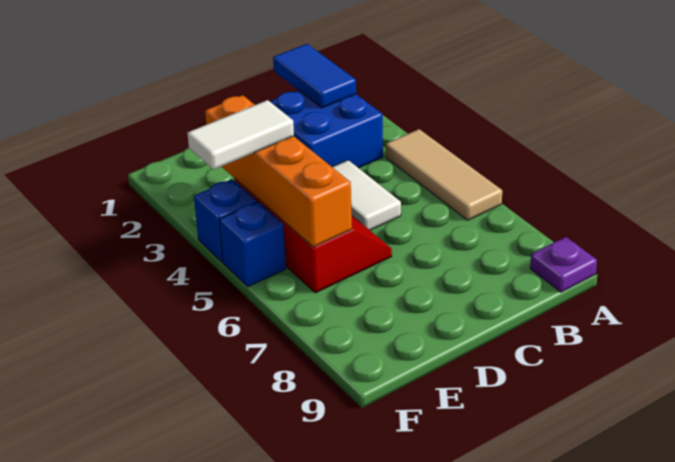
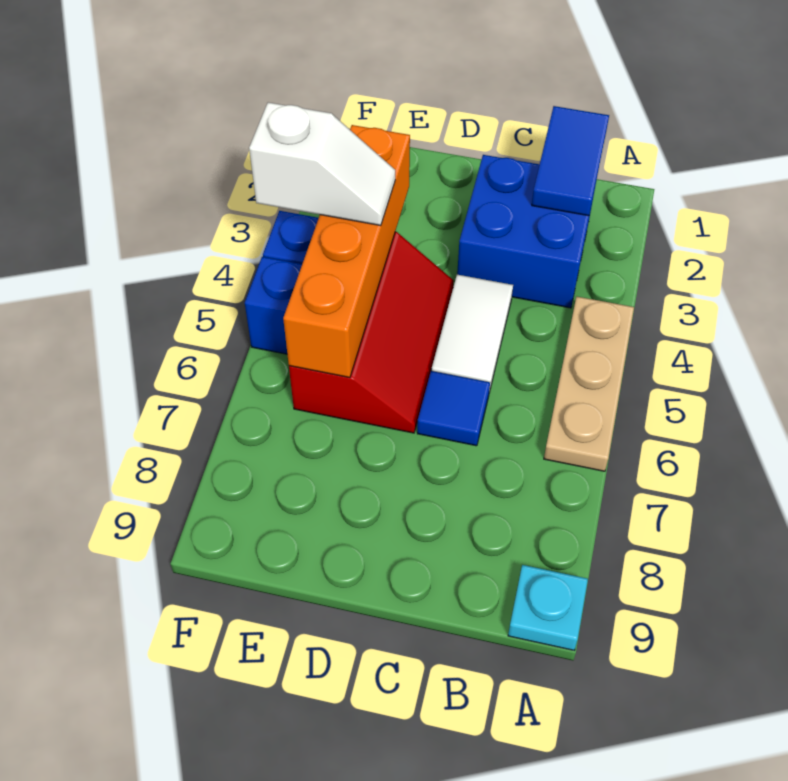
tan 1x3 tile [386,129,502,220] -> tan 1x3 plate [544,297,634,471]
purple 1x1 plate [530,237,597,292] -> cyan 1x1 plate [508,565,588,650]
none -> blue 1x1 tile [417,371,490,446]
white 1x2 tile [187,100,294,170] -> white 1x2 slope [249,102,395,226]

